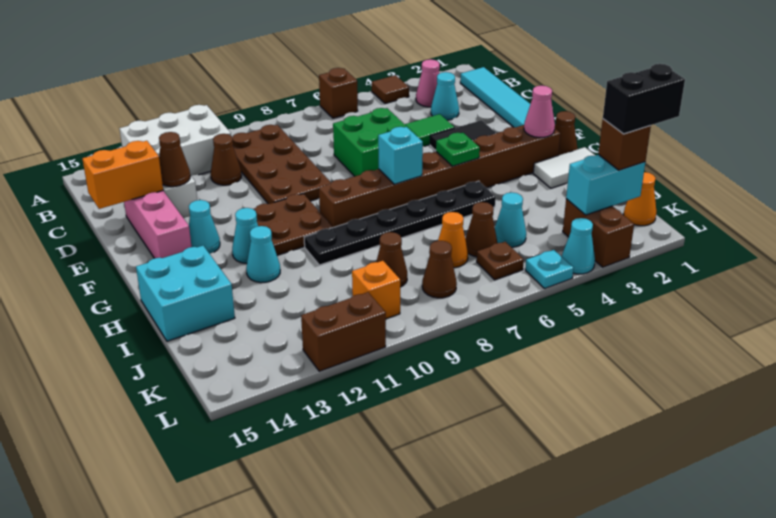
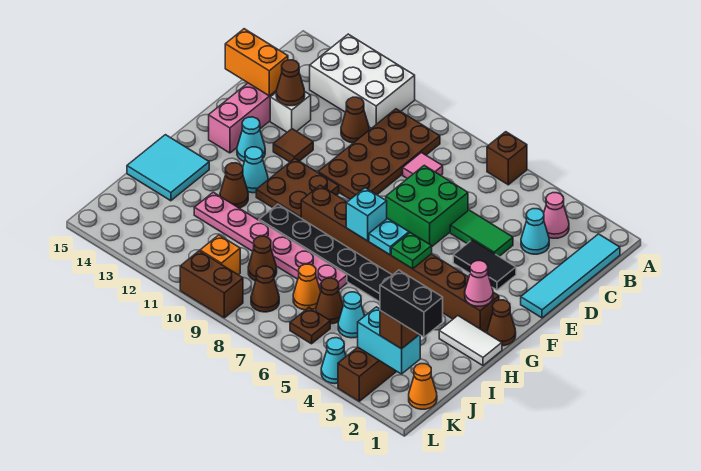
brown 1x1 tile [372,75,409,104] -> brown 1x1 tile moved to [273,129,313,162]
none -> pink 1x1 tile [403,153,443,179]
cyan 1x1 cone [246,226,280,283] -> brown 1x1 cone [220,163,248,208]
cyan 2x2 brick [136,246,235,341] -> cyan 2x2 tile [127,135,209,201]
none -> pink 1x6 plate [194,192,347,291]
cyan 1x1 plate [525,250,574,289] -> cyan 1x1 plate moved to [369,219,409,255]
brown 1x2 brick [301,292,386,371] -> brown 1x2 brick moved to [180,251,243,318]

